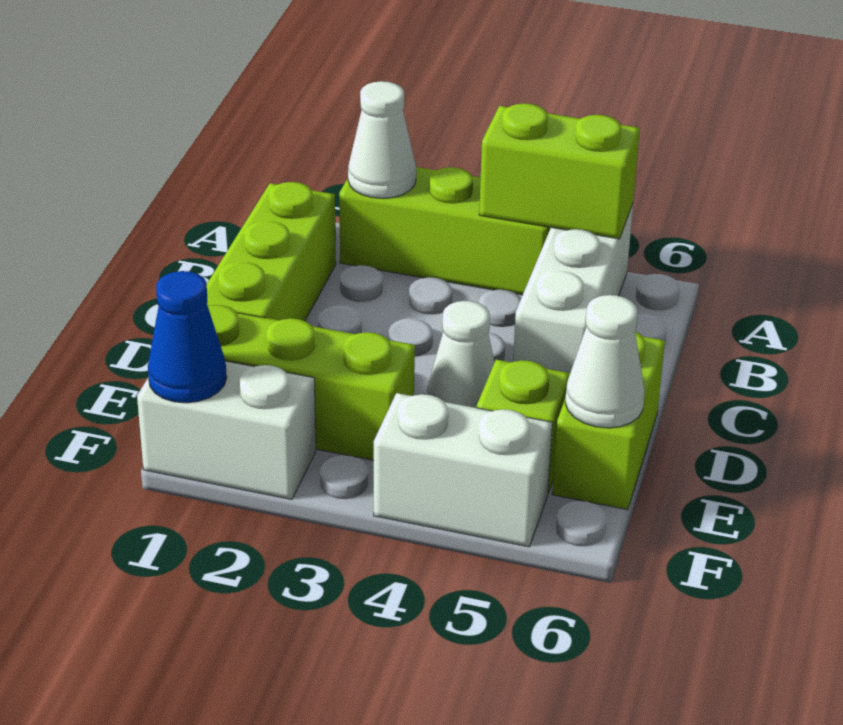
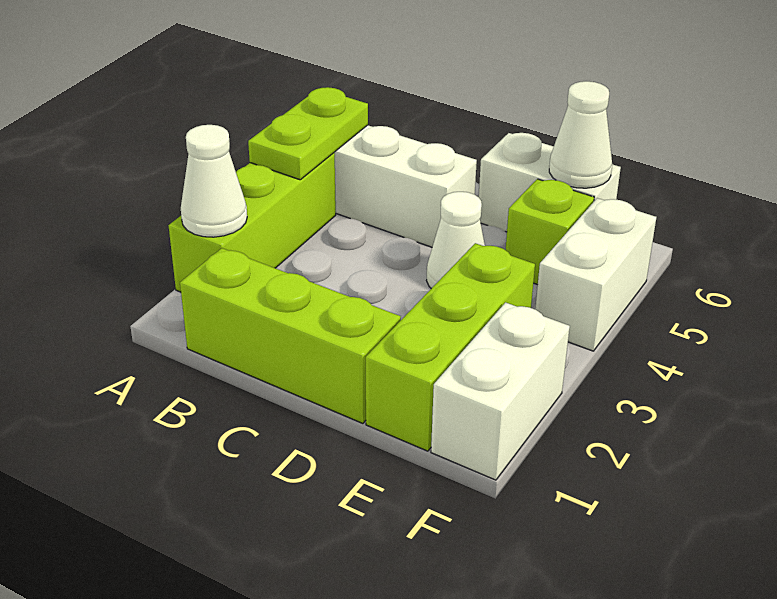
lime 1x2 brick [479,103,640,239] -> lime 1x2 plate [248,87,368,180]
lime 1x2 brick [552,331,665,510] -> white 1x2 brick [479,133,621,232]
blue 1x1 cone [148,271,227,403] -> none

